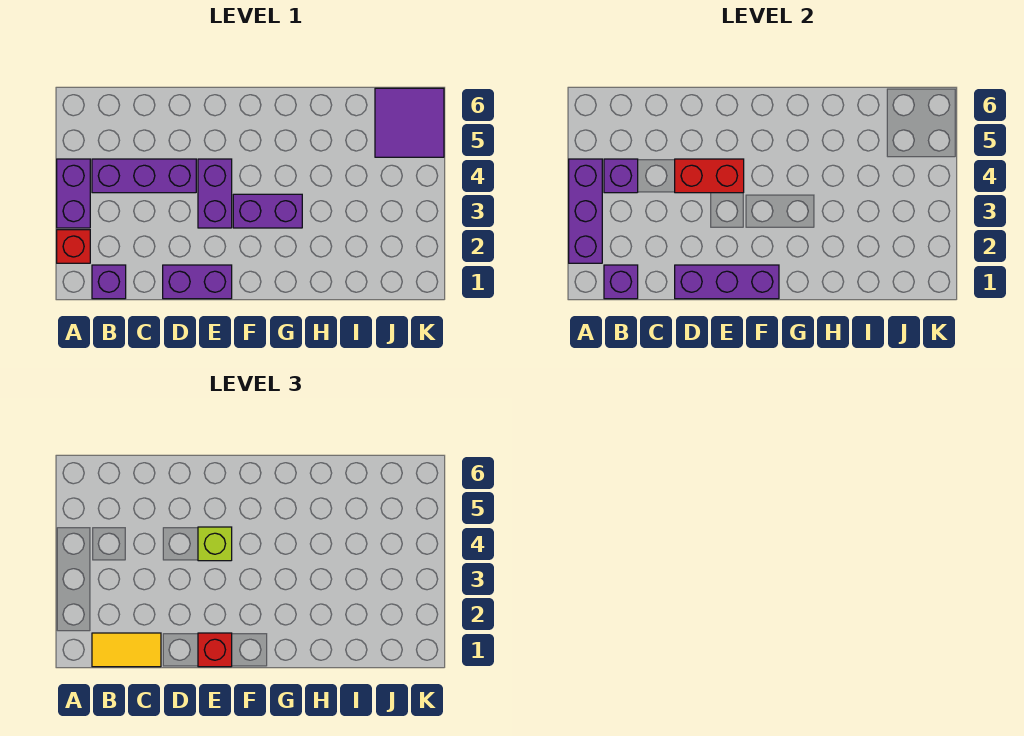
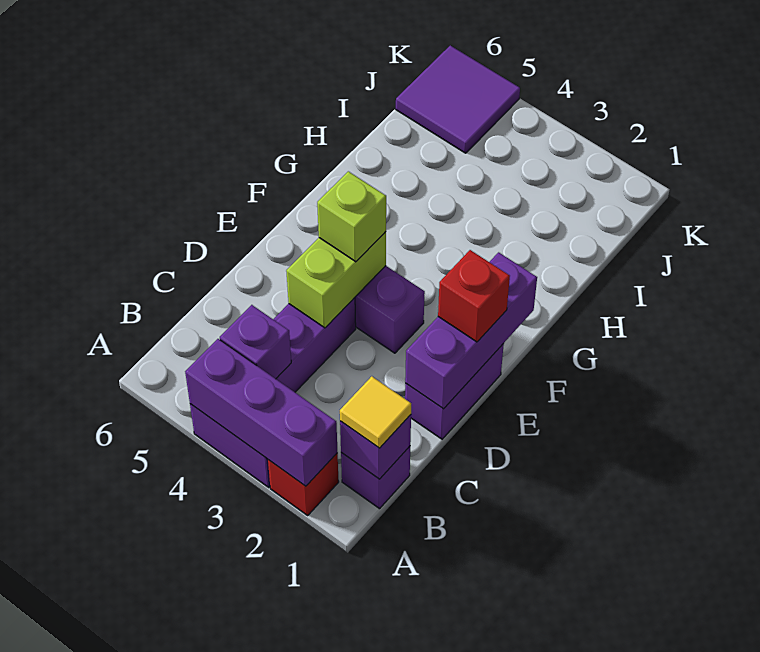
yellow 1x2 tile [92,633,161,667] -> yellow 1x1 tile [340,376,411,448]
red 1x2 brick [675,159,744,193] -> lime 1x2 brick [286,232,386,328]
purple 1x2 brick [233,194,302,228] -> none

